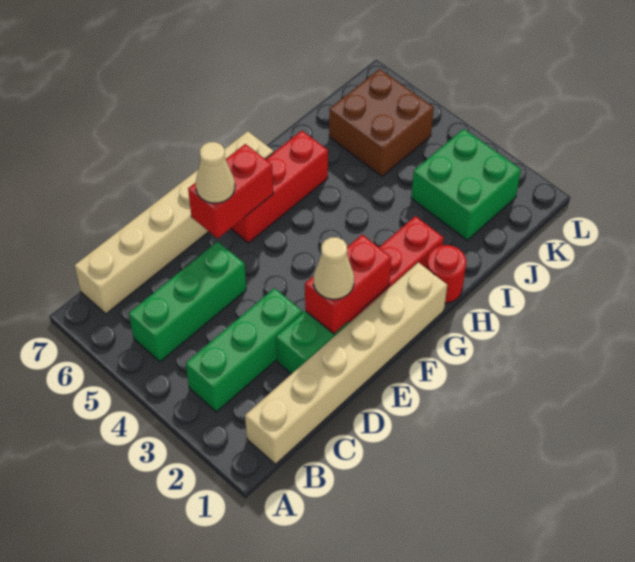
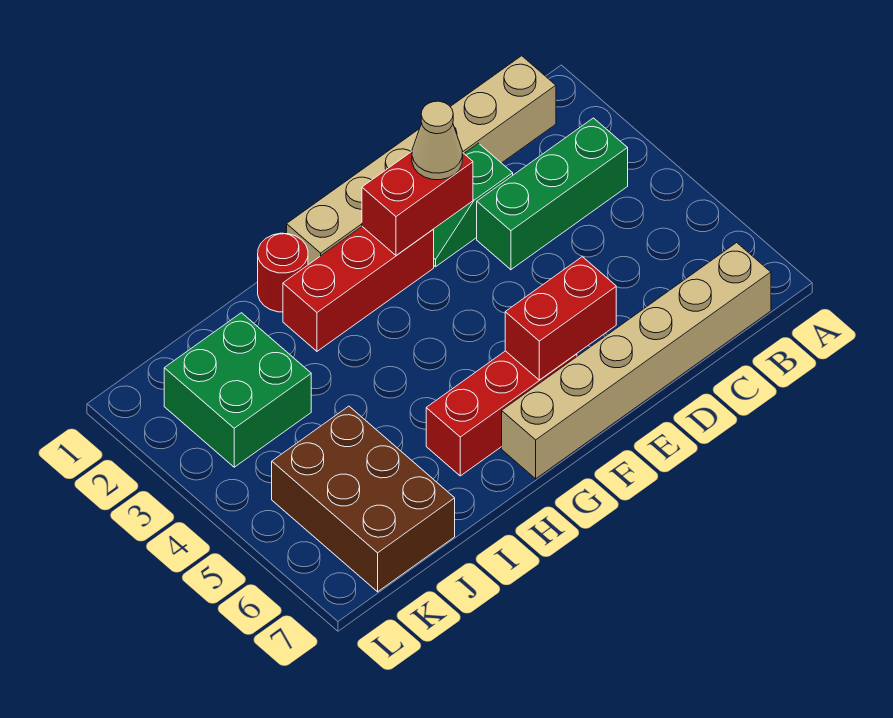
green 1x3 brick [129,241,246,362] -> none
tan 1x1 cone [196,142,235,203] -> none
brown 2x2 brick [329,69,434,176] -> brown 2x3 brick [272,406,455,592]

